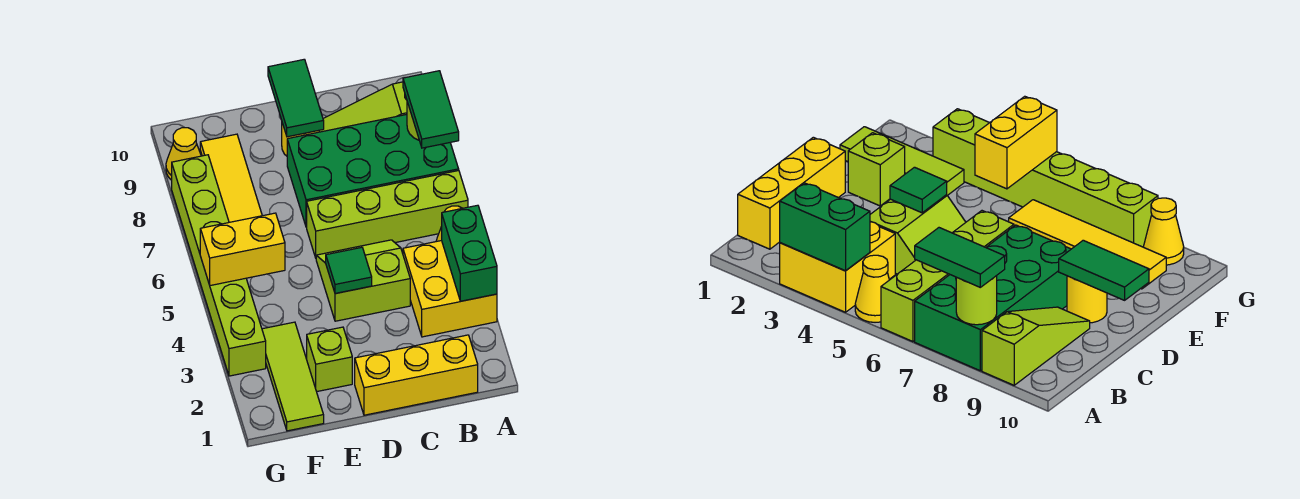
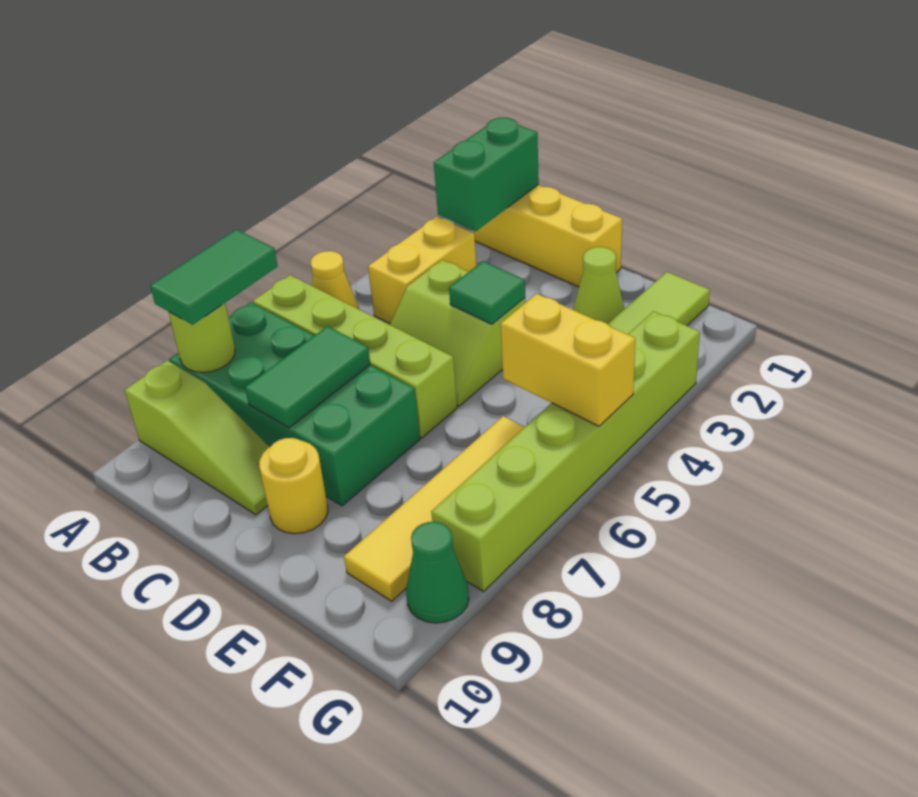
yellow 2x2 brick [403,241,497,337] -> yellow 1x2 brick [368,217,476,324]
green 1x2 brick [442,205,497,301] -> green 1x2 brick moved to [434,117,539,231]
green 1x2 tile [268,59,324,137] -> green 1x2 tile moved to [245,326,370,428]
lime 1x1 brick [307,327,352,392] -> lime 1x1 cone [573,247,624,324]
yellow 1x1 cone [166,128,201,180] -> green 1x1 cone [406,522,469,623]

